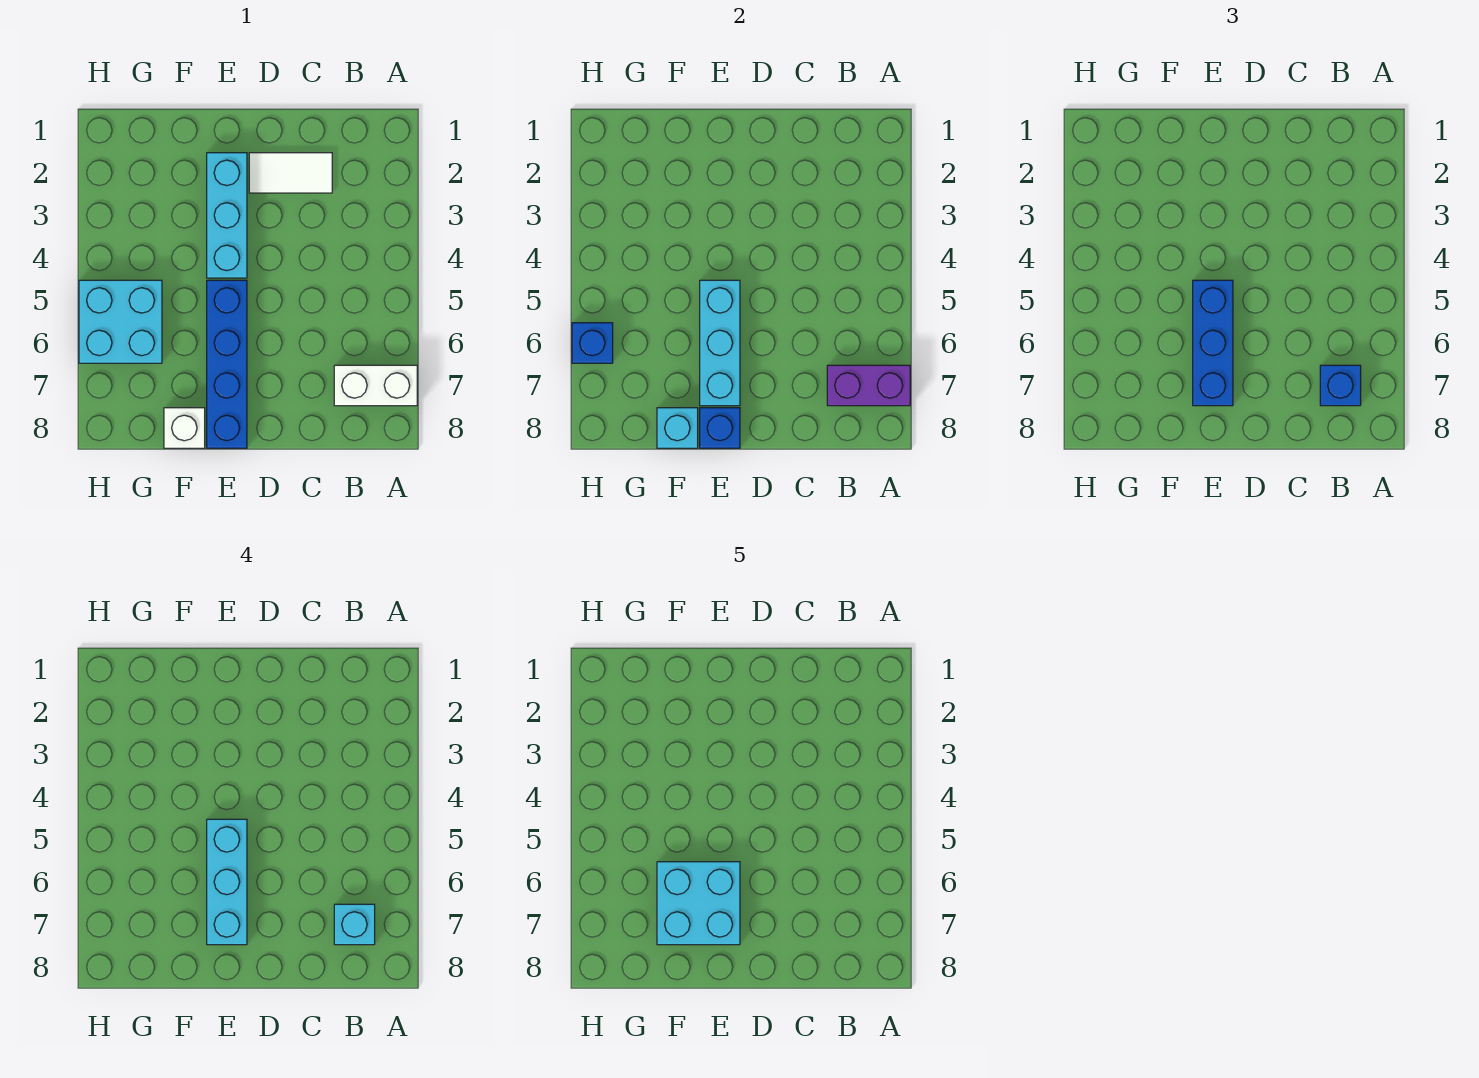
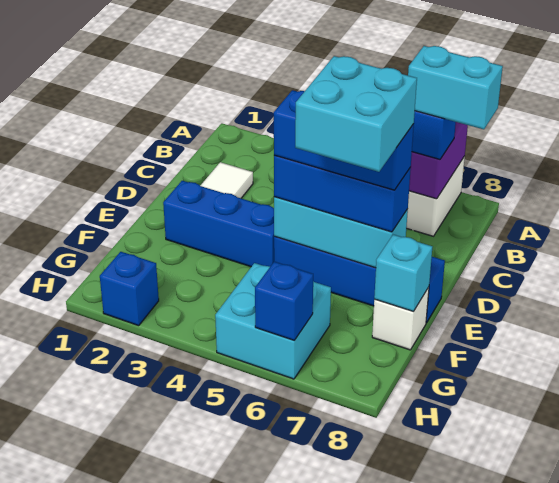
cyan 1x1 brick [334,904,375,945] -> cyan 1x2 brick [408,46,503,129]
cyan 1x3 brick [207,153,247,278] -> blue 1x3 brick [163,181,274,267]
cyan 1x3 brick [207,819,247,945] -> blue 1x3 brick [274,90,414,190]
blue 1x1 brick [700,408,740,448] -> blue 1x1 brick moved to [100,252,159,326]

